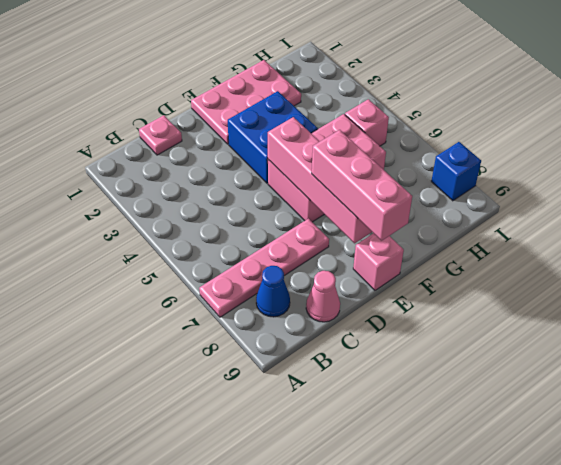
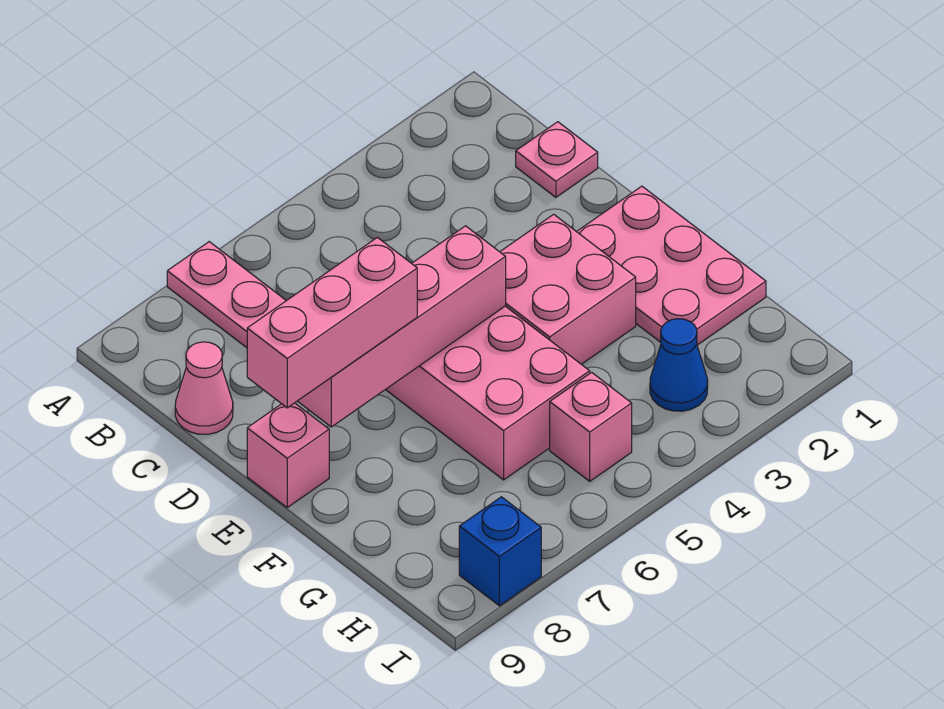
blue 1x1 cone [256,266,290,317] -> blue 1x1 cone moved to [650,319,708,411]
blue 2x2 brick [228,91,318,183] -> pink 2x2 brick [500,214,636,364]

